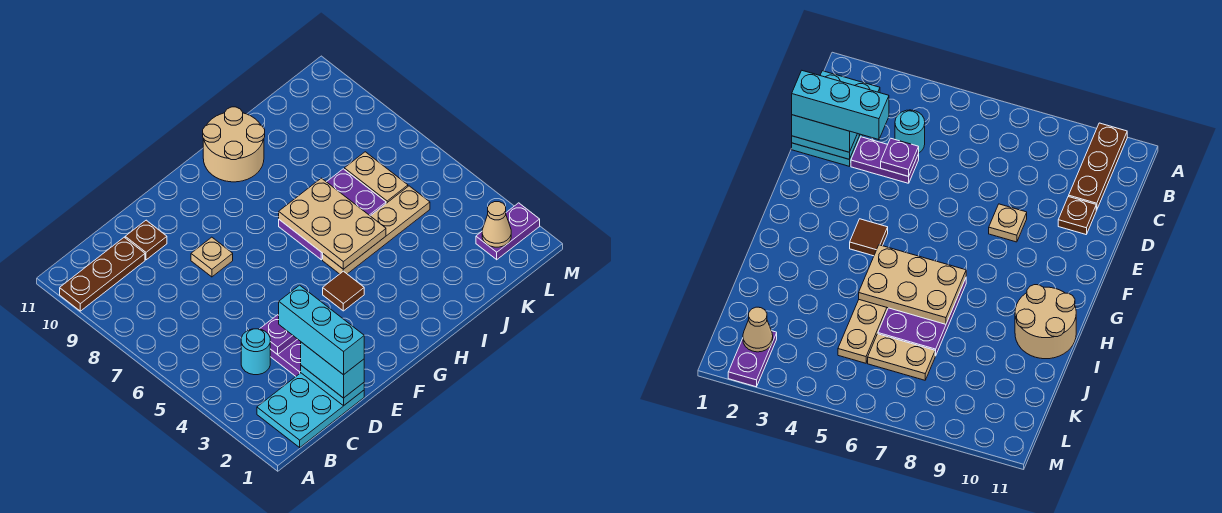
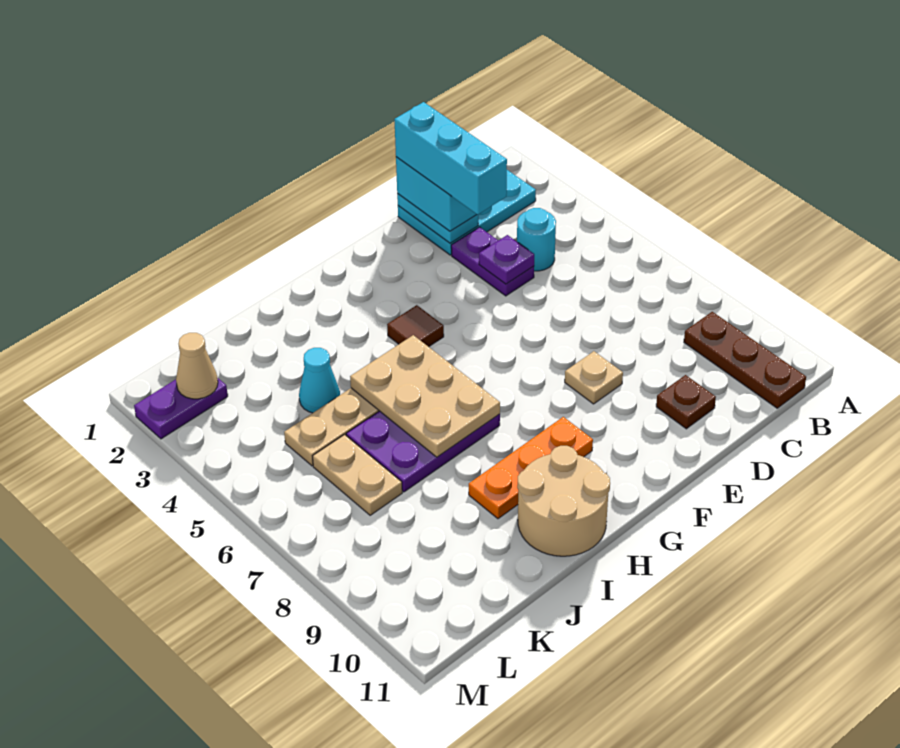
brown 1x3 plate [60,237,145,311] -> brown 1x3 plate turned to [684,312,806,408]
none -> orange 1x3 plate [469,417,593,519]
none -> cyan 1x1 cone [299,348,340,413]

